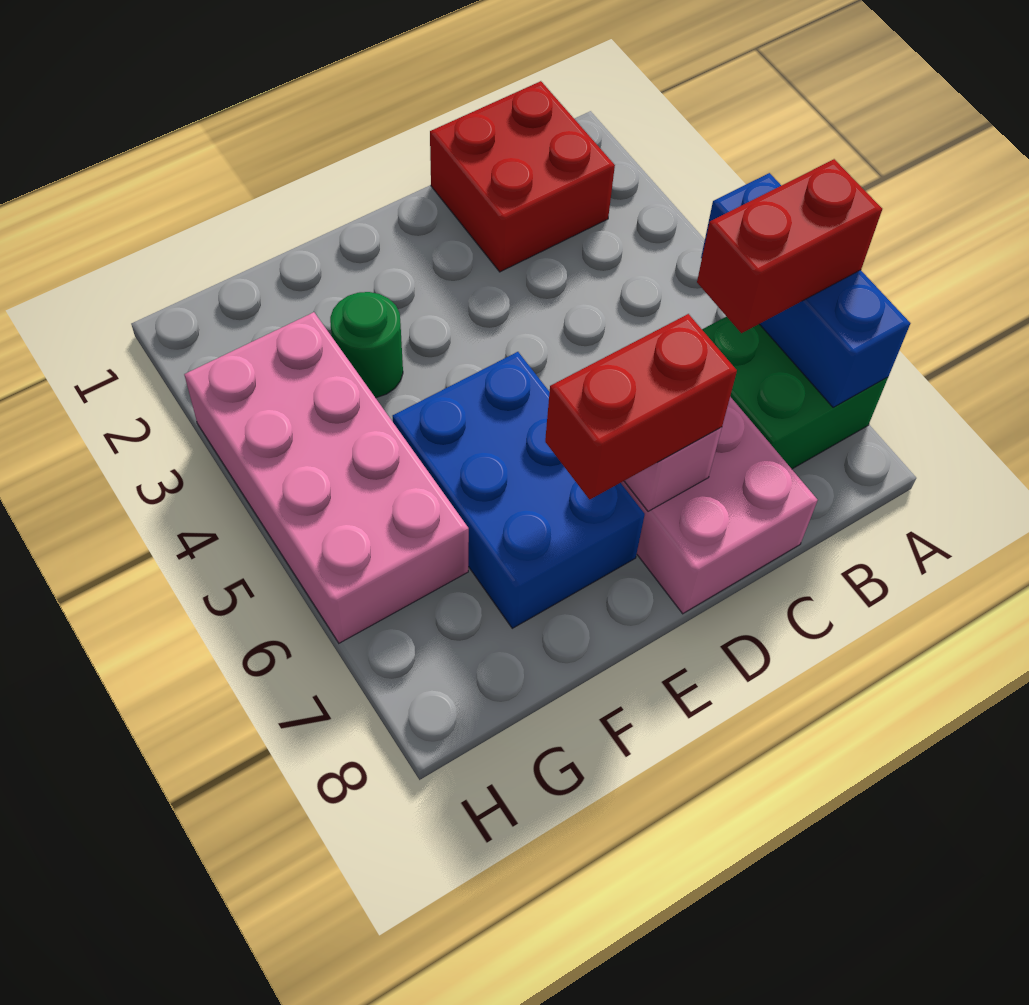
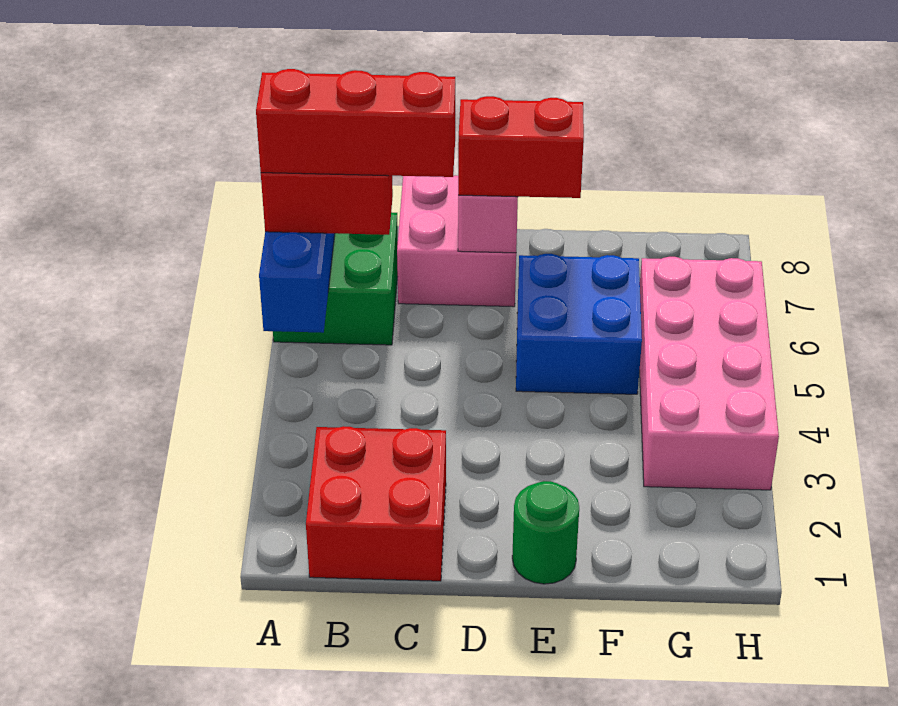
none -> red 1x3 brick [256,69,455,177]
blue 2x3 brick [393,352,645,628] -> blue 2x2 brick [516,254,642,394]
green 1x1 round brick [330,292,403,398] -> green 1x1 round brick moved to [512,481,579,584]

